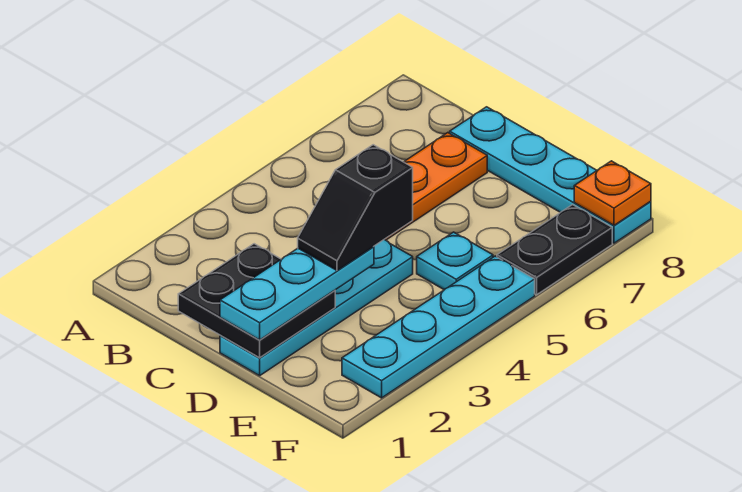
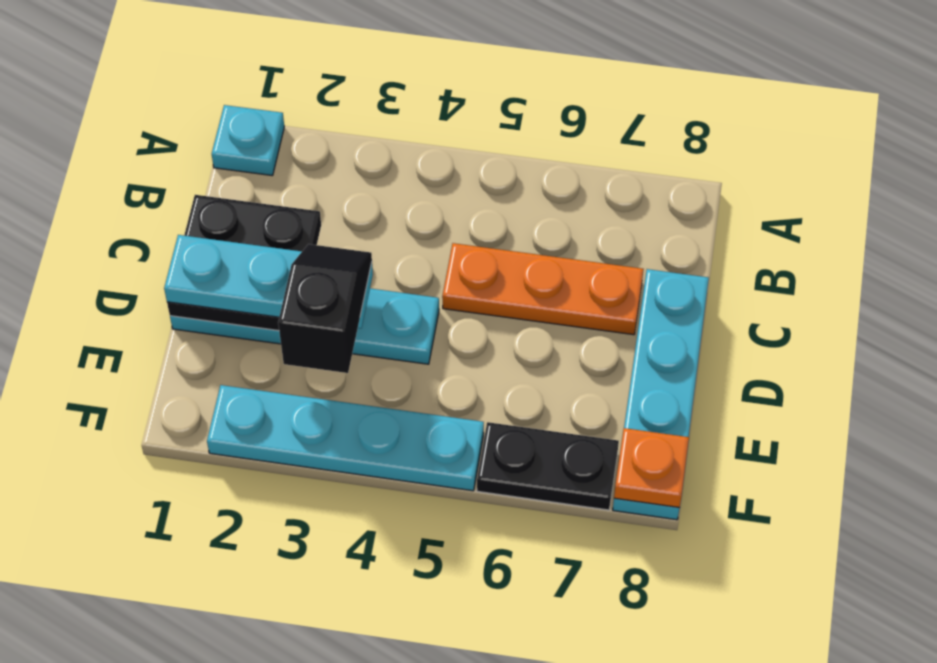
black 1x2 slope [298,145,413,271] -> black 1x2 slope turned to [278,244,372,373]
cyan 1x1 plate [417,232,493,290] -> cyan 1x1 plate moved to [212,105,284,176]

